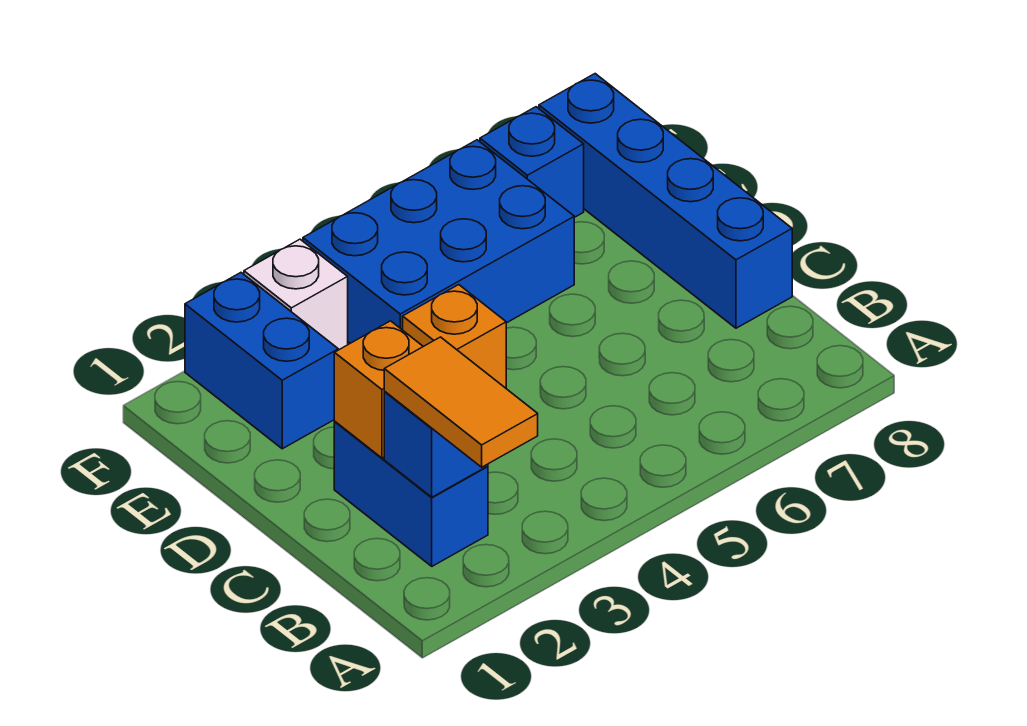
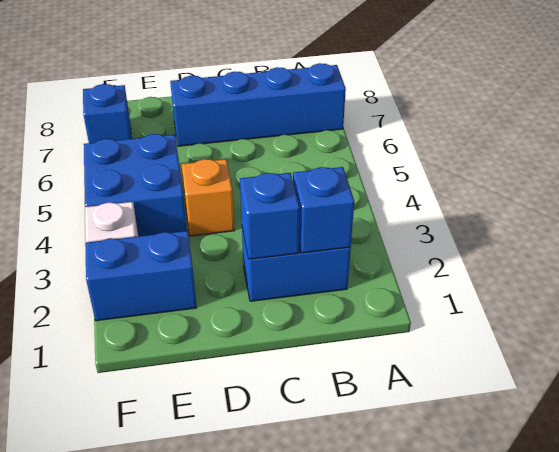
orange 1x2 tile [384,337,538,467] -> none
orange 1x1 brick [334,321,423,458] -> blue 1x1 brick [240,173,300,259]
blue 1x4 brick [539,74,792,328] -> blue 1x4 brick moved to [170,63,346,146]
blue 2x3 brick [303,140,574,343] -> blue 2x2 brick [84,134,187,236]

